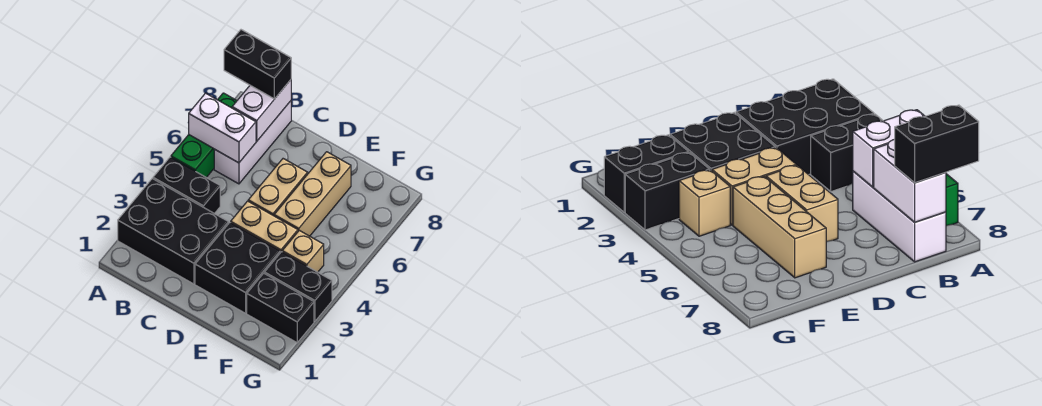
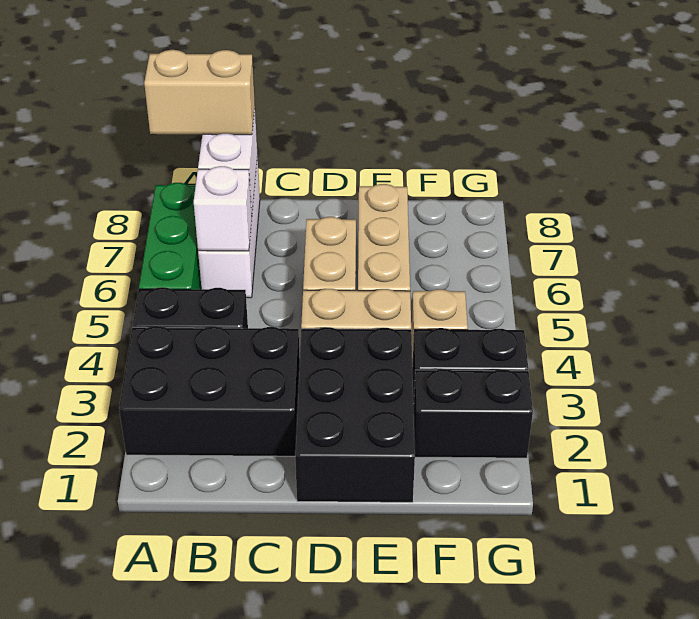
white 1x2 brick [189,93,256,163] -> white 1x1 brick [194,166,252,251]
black 1x2 brick [224,30,291,99] -> tan 1x2 brick [144,50,255,135]
black 2x2 brick [195,223,280,313] -> black 2x3 brick [295,327,415,502]

